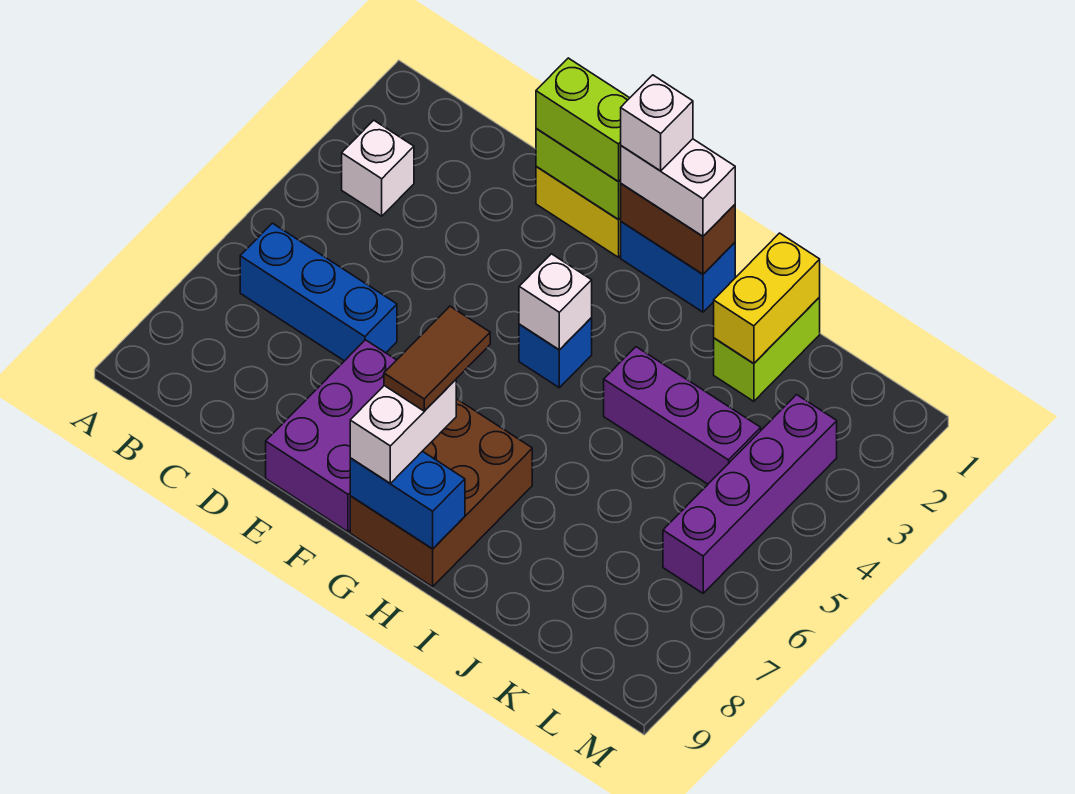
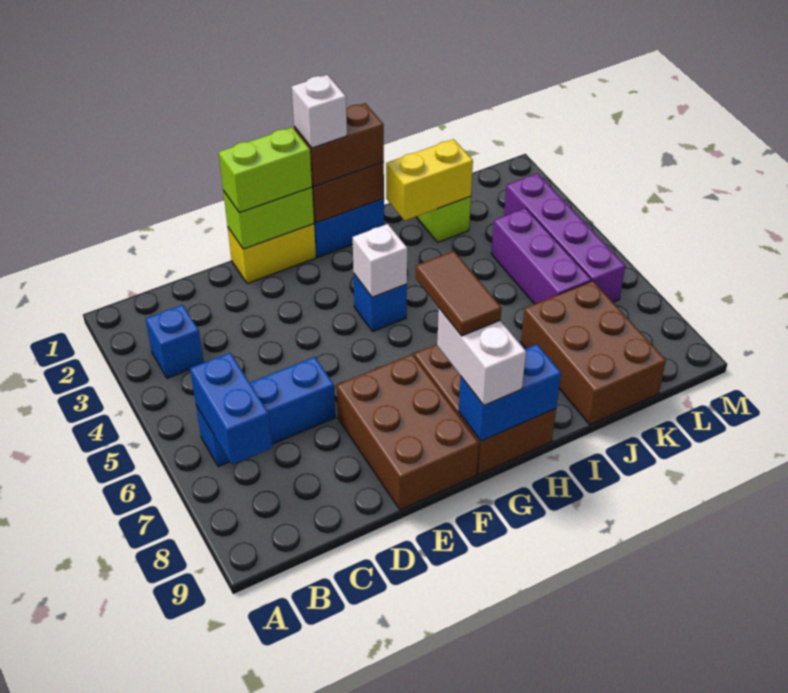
white 1x1 brick [342,120,414,216] -> blue 1x1 brick [146,305,204,378]
none -> blue 1x2 brick [190,353,272,465]
purple 2x3 brick [266,340,396,532] -> brown 2x3 brick [337,354,479,510]
white 1x2 brick [621,139,735,236] -> brown 1x2 brick [294,103,384,186]
purple 1x3 brick [604,347,761,484] -> purple 1x3 brick turned to [491,208,591,304]
yellow 1x2 brick [714,233,820,364] -> yellow 1x2 brick turned to [386,139,473,220]
none -> brown 2x3 brick [521,281,666,425]

